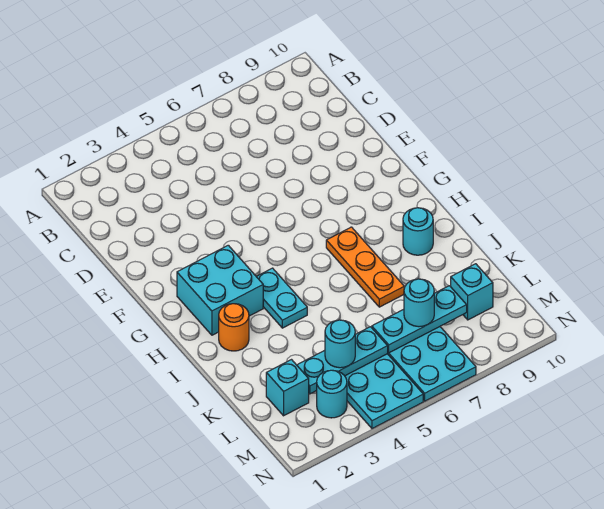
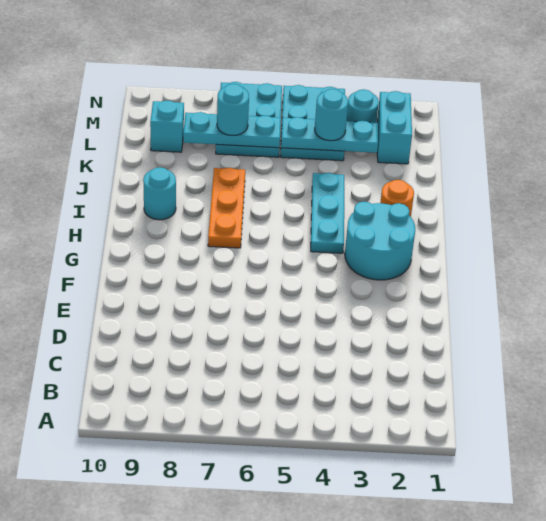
cyan 2x2 brick [177,245,263,335] -> cyan 2x2 round brick [345,202,415,280]
cyan 1x2 plate [256,268,307,328] -> cyan 1x3 plate [311,173,344,253]
cyan 1x1 brick [266,360,309,416] -> cyan 1x2 brick [377,91,412,164]

